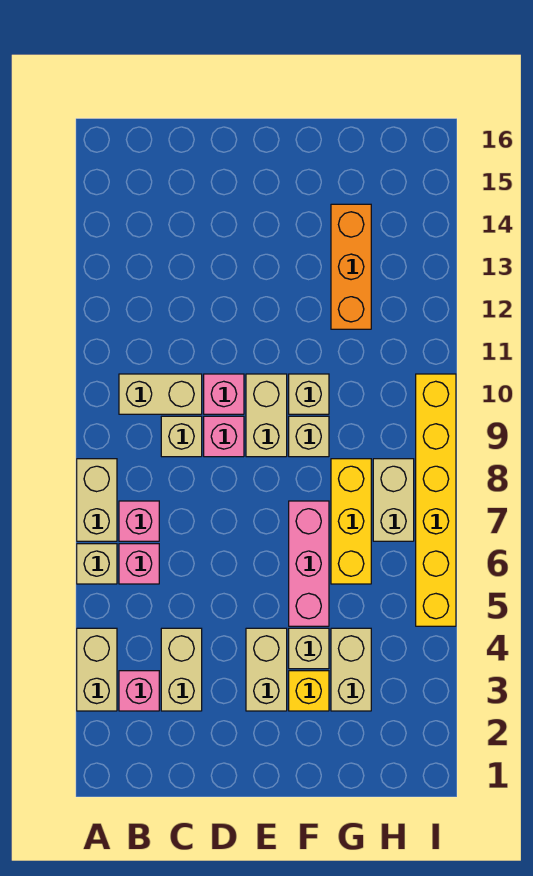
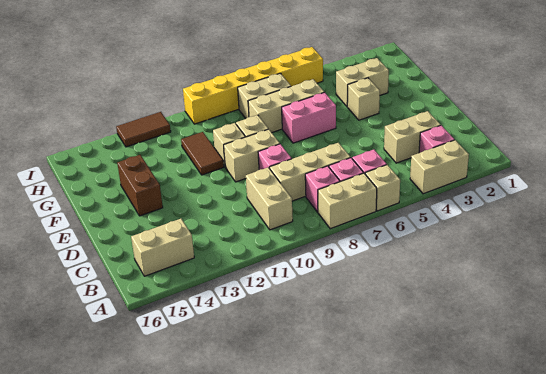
tan 1x1 brick [161,416,202,457] -> tan 1x3 brick [270,143,351,201]
pink 1x1 brick [204,374,244,414] -> pink 1x1 brick moved to [305,166,340,212]
tan 1x2 brick [246,628,287,711] -> tan 1x2 brick moved to [131,219,194,276]
none -> brown 1x2 brick [117,155,163,216]
yellow 1x1 brick [289,671,329,711] -> none
pink 1x3 brick [289,501,329,626] -> pink 1x2 brick [282,92,336,143]
none -> brown 1x2 tile [181,132,224,175]
yellow 1x3 brick [331,459,371,584] -> tan 1x3 brick [248,79,324,133]
orange 1x3 brick [331,204,371,329] -> none
none -> brown 1x2 tile [116,112,171,147]

